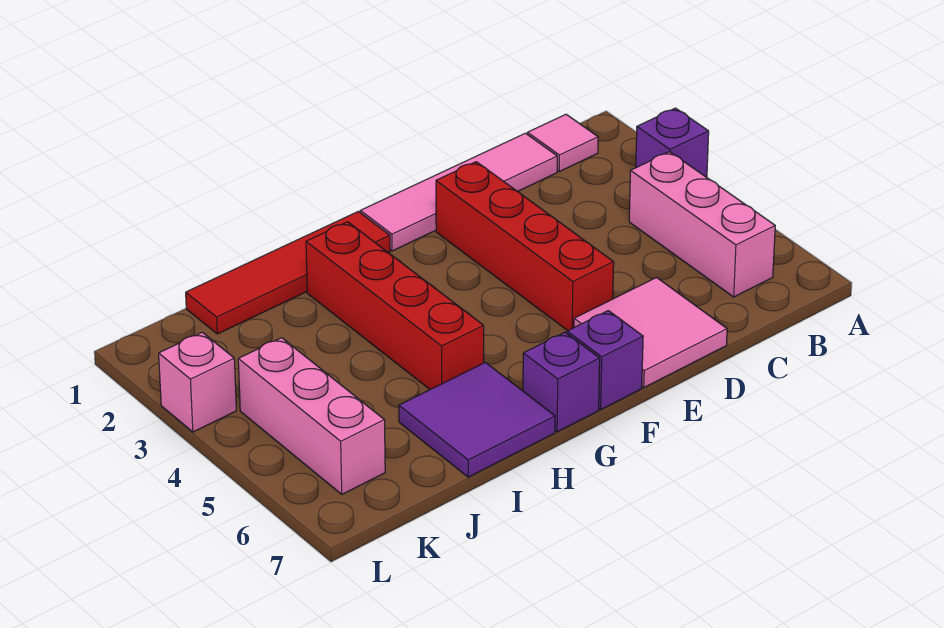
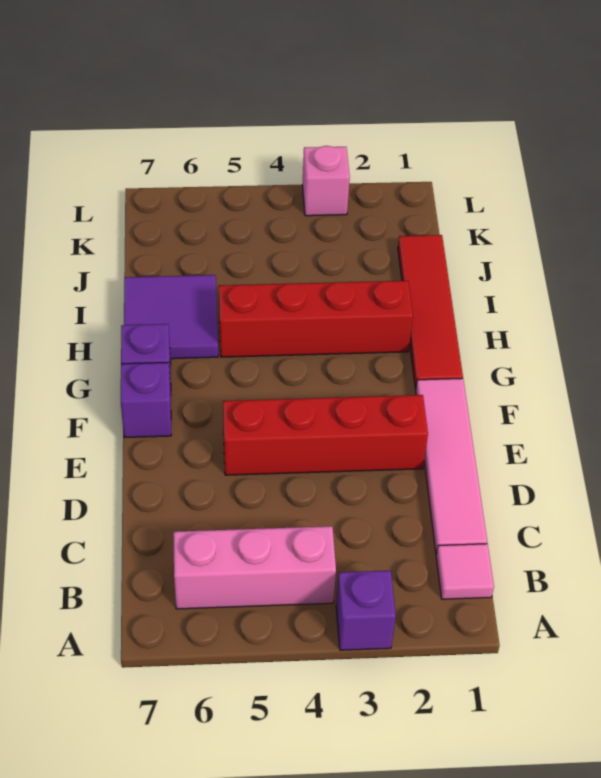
pink 2x2 tile [574,278,727,387] -> none
pink 1x3 brick [238,338,385,494] -> none

